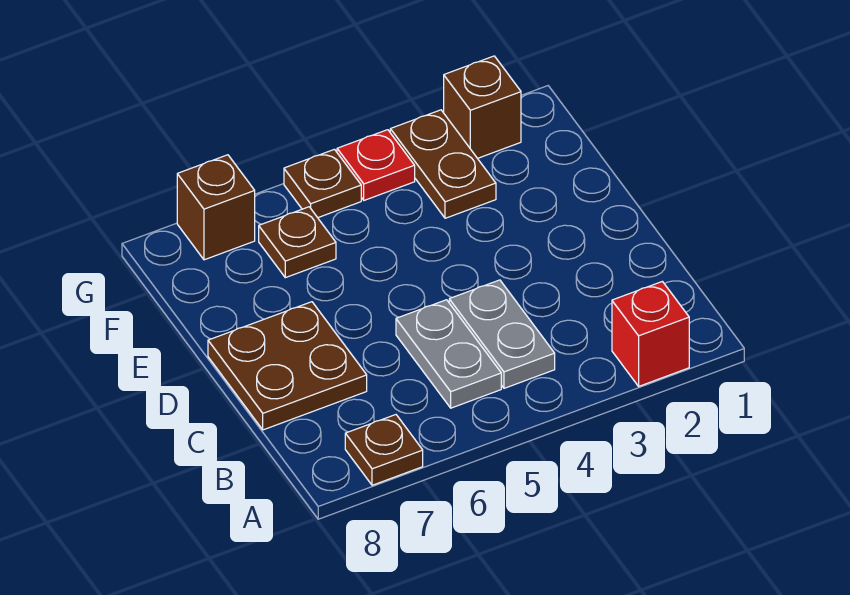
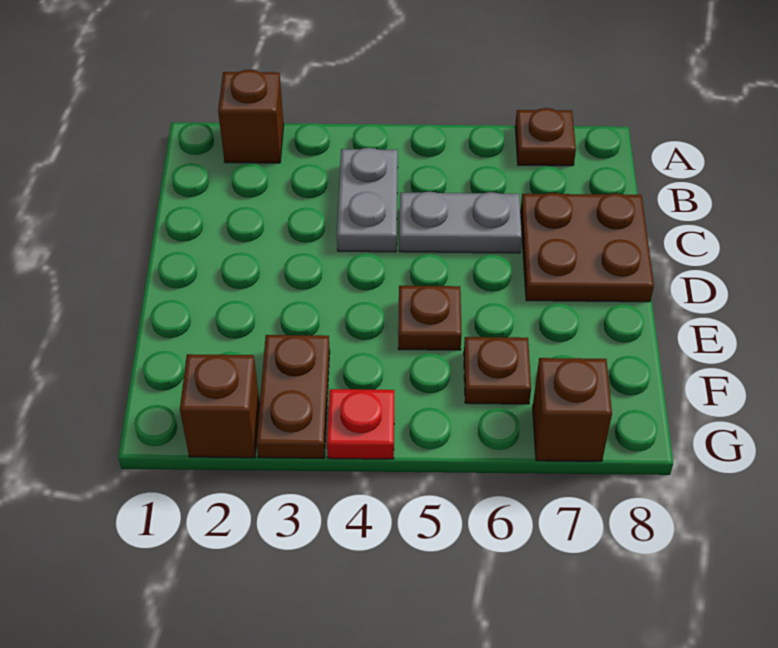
red 1x1 brick [612,282,689,386] -> brown 1x1 brick [218,70,284,163]
grey 1x2 plate [396,300,501,408] -> grey 1x2 plate turned to [399,192,522,253]
brown 1x1 plate [284,149,361,218] -> brown 1x1 plate moved to [398,286,462,350]

